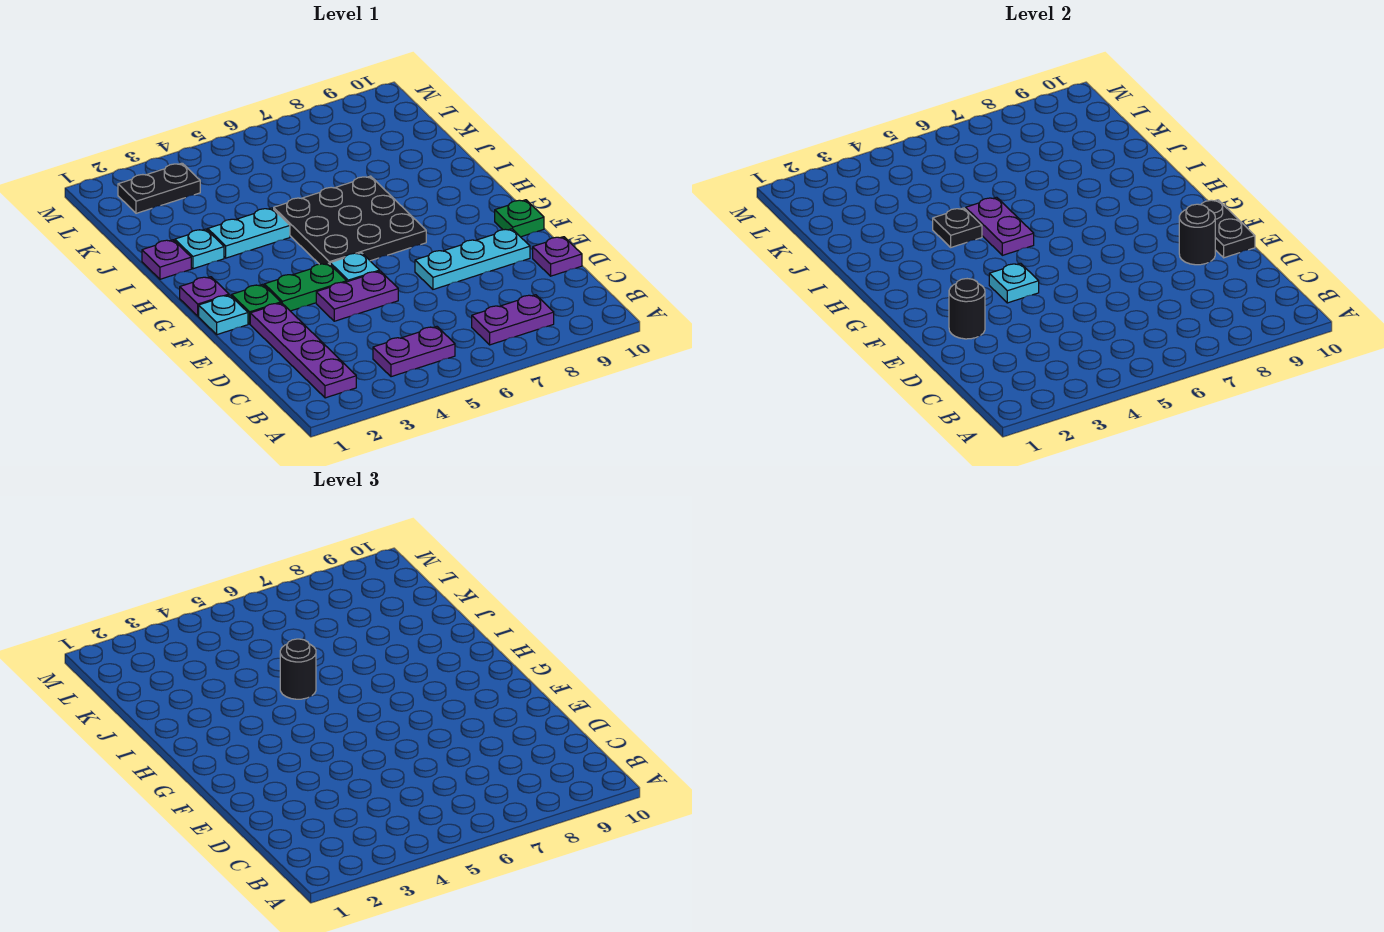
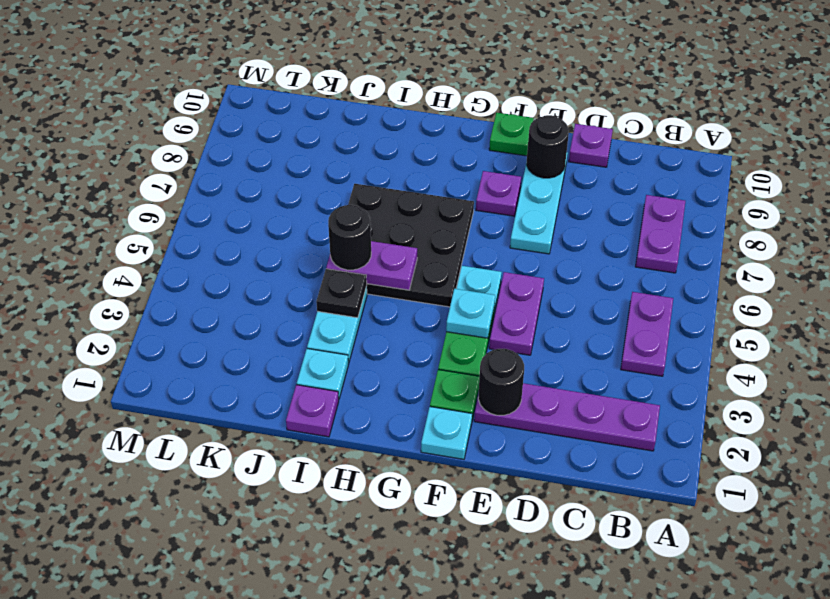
black 1x2 plate [1201,200,1255,258] -> none
purple 1x1 plate [180,277,229,316] -> purple 1x1 plate moved to [476,171,521,216]
black 1x2 plate [118,163,200,213] -> none

